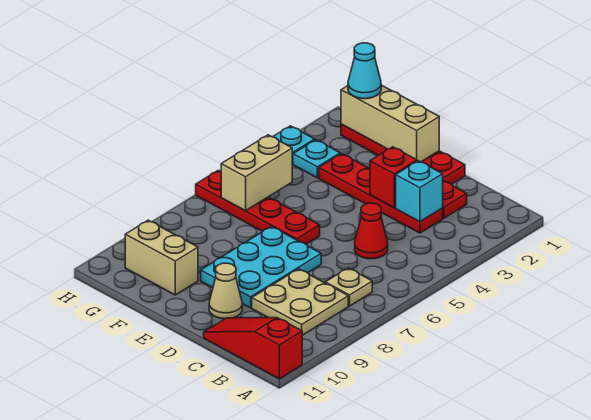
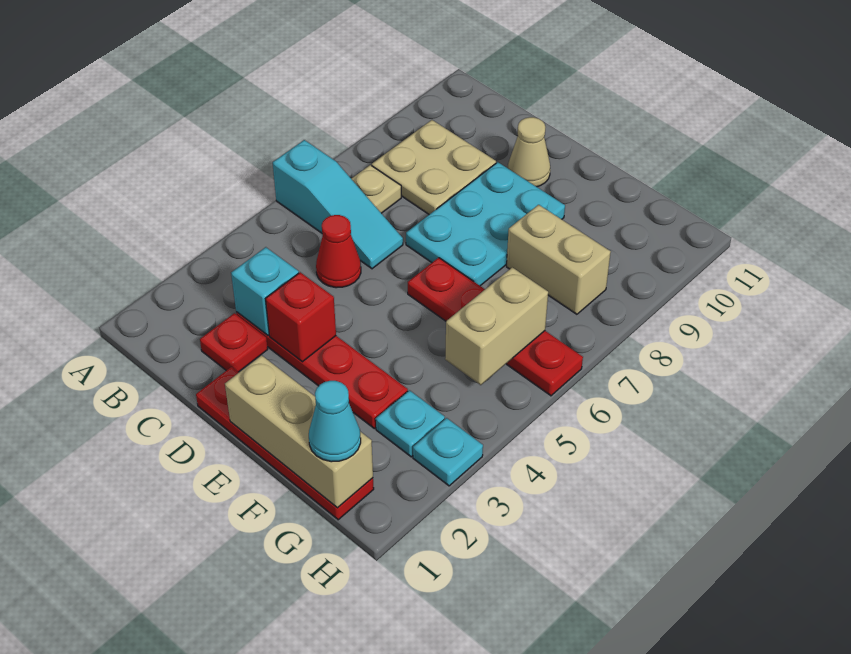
none -> cyan 1x3 slope [273,140,403,269]
red 1x3 slope [204,318,302,379] -> none
tan 1x2 brick [125,220,198,295] -> tan 1x2 brick moved to [507,205,611,314]

